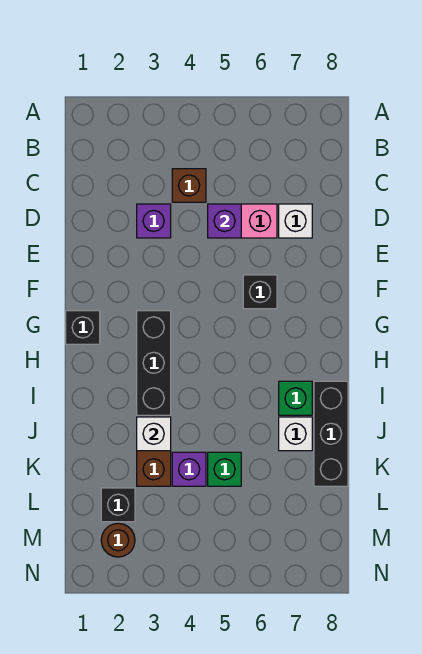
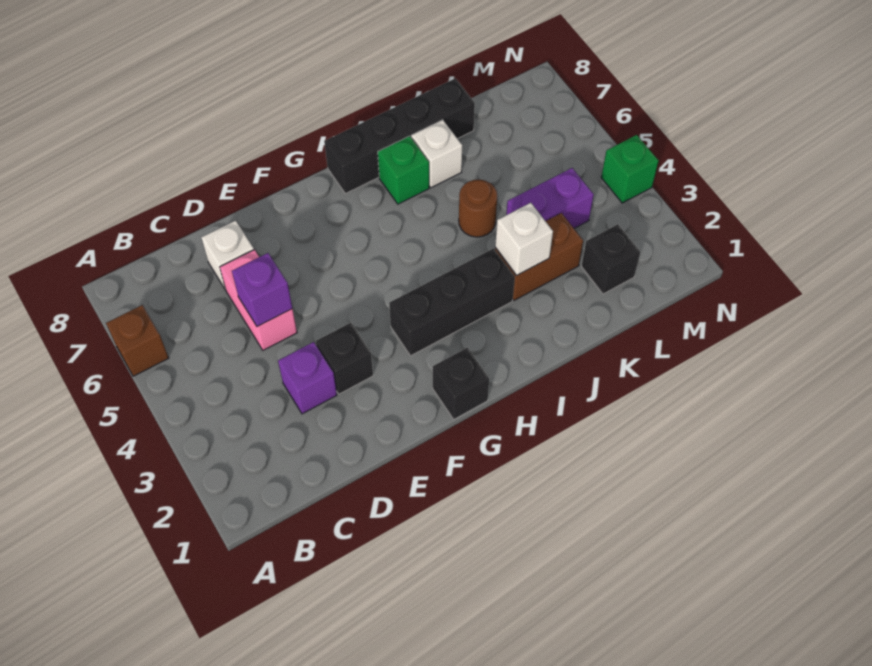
brown 1x1 brick [172,169,206,202] -> brown 1x1 brick moved to [106,305,169,376]
black 1x1 brick [243,275,277,309] -> black 1x1 brick moved to [316,323,373,394]
black 1x3 brick [314,381,348,486] -> black 1x4 brick [324,78,475,194]
purple 1x1 brick [172,452,206,486] -> purple 1x2 brick [506,168,594,228]
green 1x1 brick [208,452,241,486] -> green 1x1 brick moved to [601,135,658,203]
brown 1x1 round brick [101,523,135,557] -> brown 1x1 round brick moved to [459,180,497,237]

